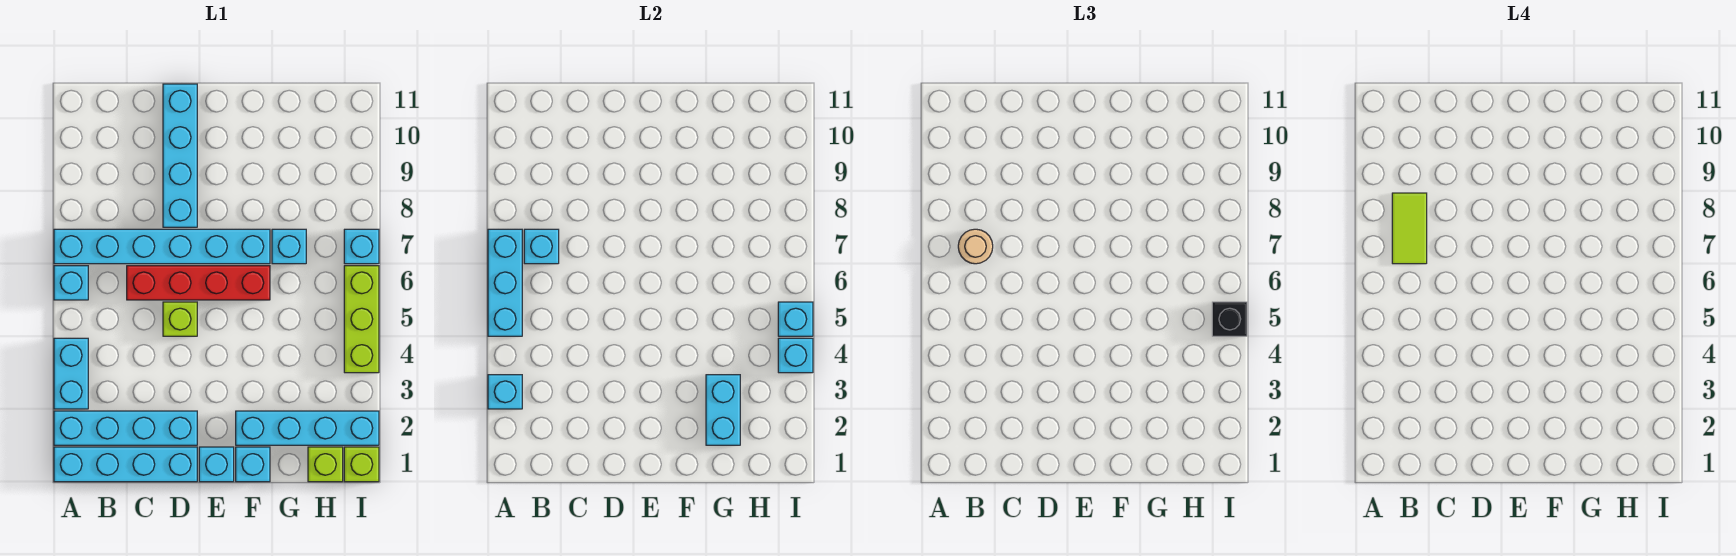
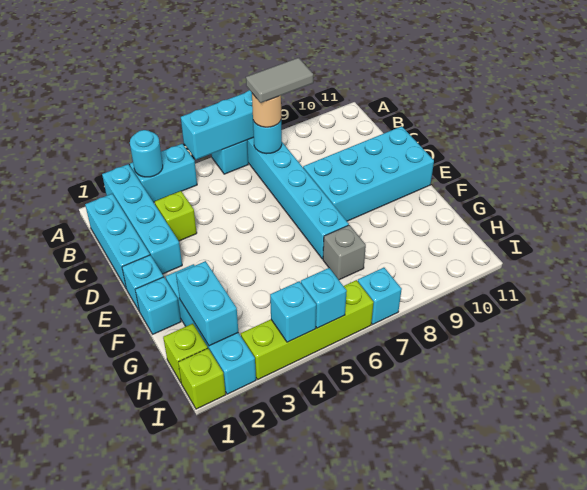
cyan 1x4 brick [54,447,197,482] -> cyan 1x3 brick [85,194,150,289]
cyan 1x1 brick [488,375,522,409] -> cyan 1x1 round brick [130,130,163,177]
cyan 1x1 brick [524,229,559,264] -> cyan 1x1 round brick [253,121,282,154]
lime 1x2 tile [1392,193,1427,264] -> grey 1x2 tile [246,58,313,103]
red 1x4 brick [127,266,270,300] -> none
lime 1x1 brick [163,302,197,336] -> lime 1x1 brick moved to [155,191,197,241]
cyan 1x4 brick [163,84,197,227] -> cyan 2x4 brick [303,126,434,221]
cyan 1x2 brick [706,375,740,445] -> cyan 1x2 brick turned to [176,261,238,346]
cyan 1x1 brick [272,229,306,264] -> grey 1x1 brick [323,225,366,280]
lime 1x3 brick [344,266,379,373] -> lime 1x4 brick [241,280,374,379]
black 1x1 brick [1212,302,1247,336] -> none

